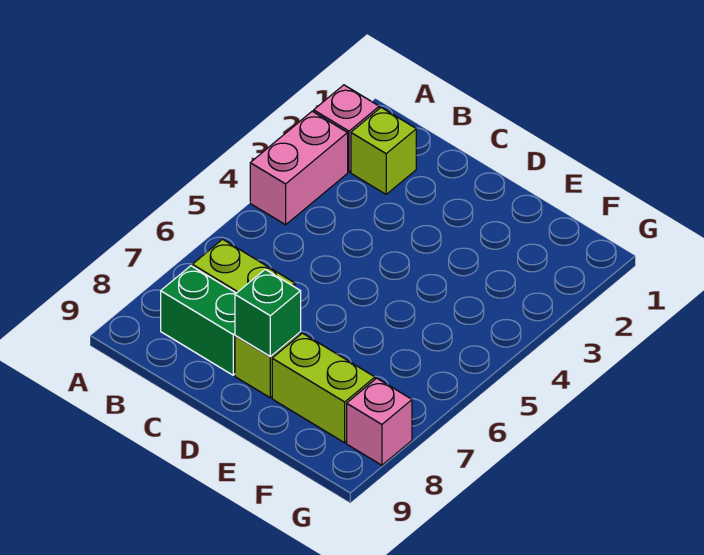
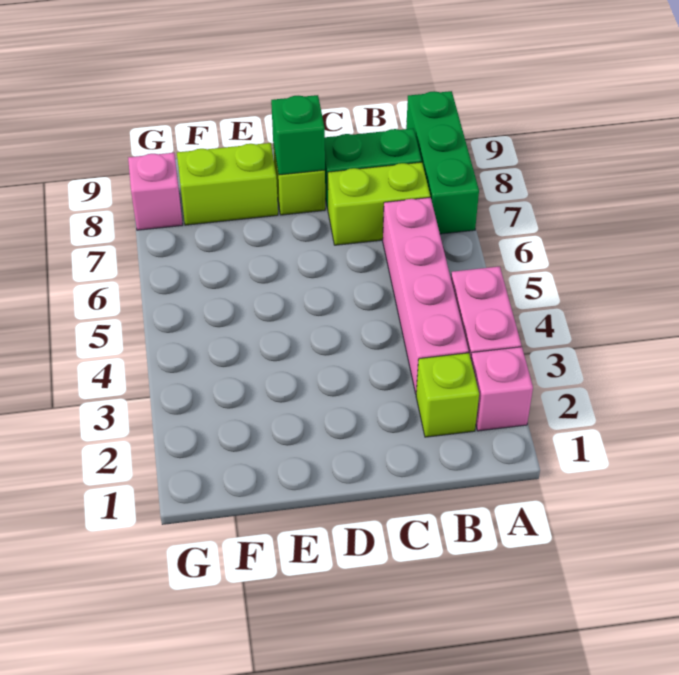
none -> green 1x3 brick [406,91,479,234]
none -> pink 1x4 brick [383,197,469,393]

